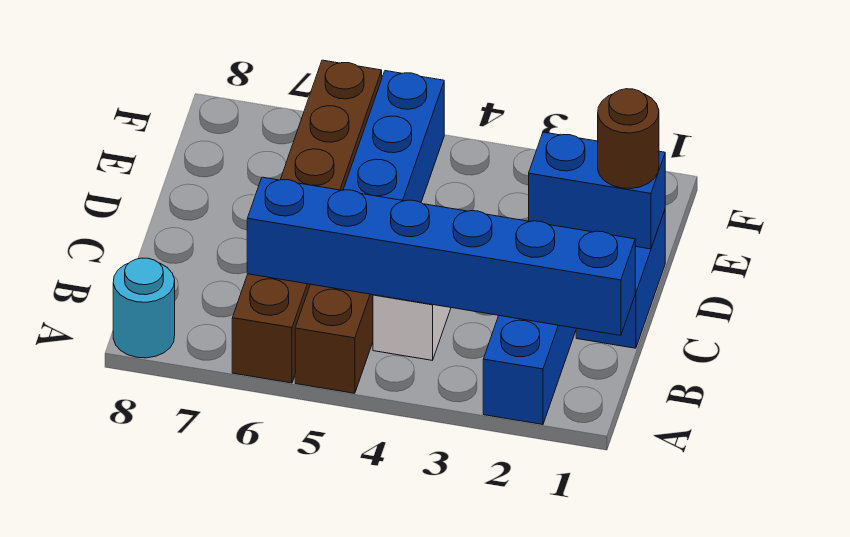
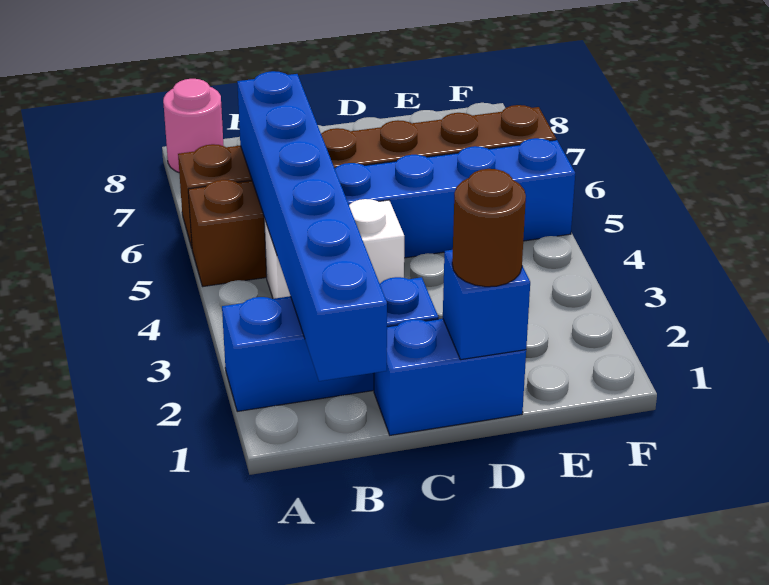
cyan 1x1 round brick [113,258,175,358] -> pink 1x1 round brick [163,79,224,172]
blue 1x2 brick [529,132,666,249] -> blue 1x1 brick [443,250,530,360]

